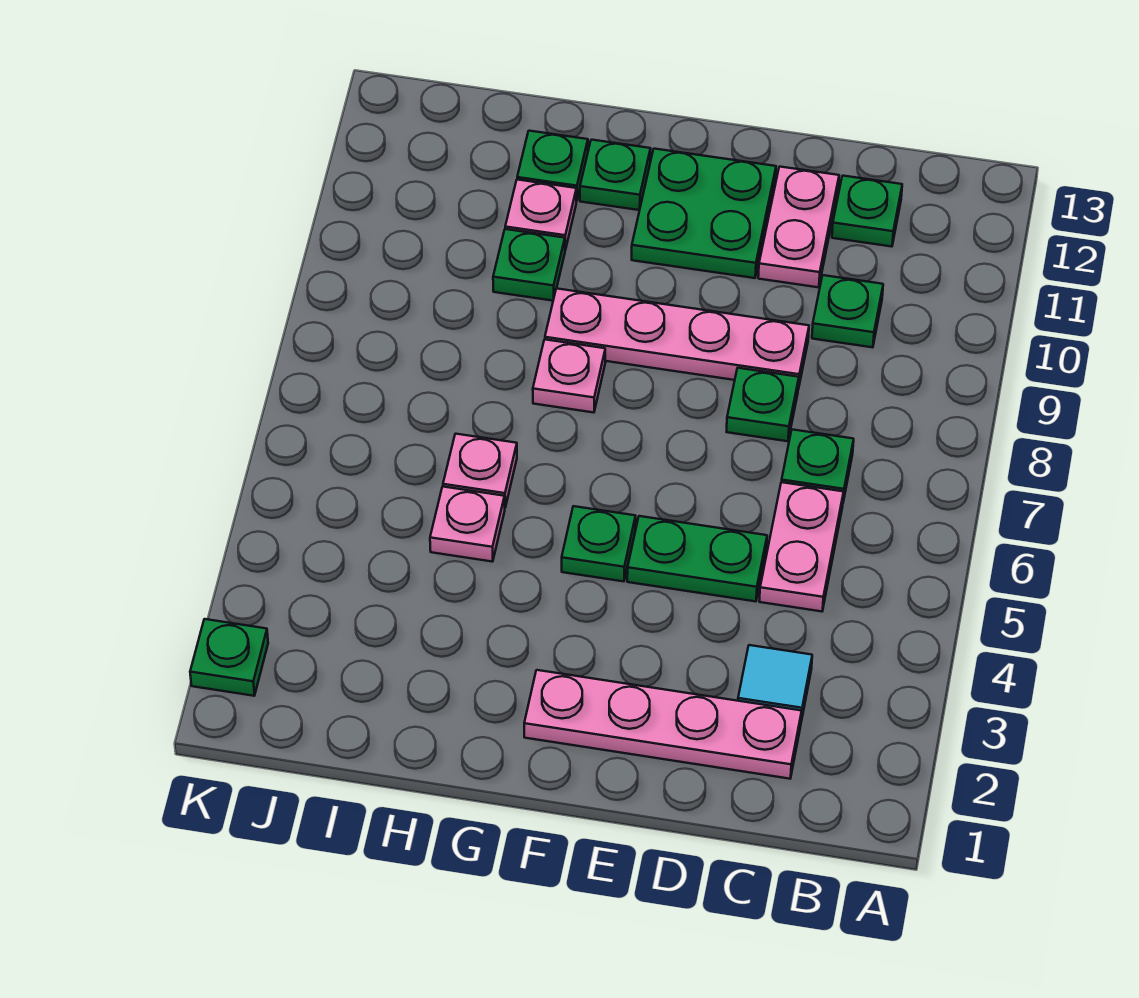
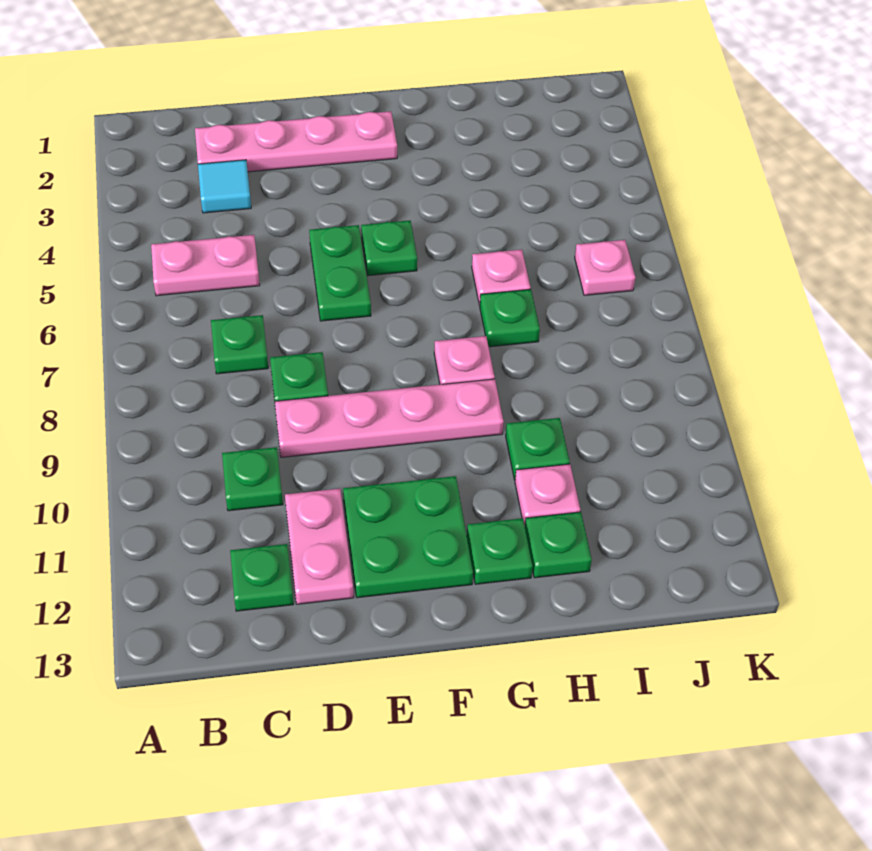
pink 1x2 plate [759,482,844,611] -> pink 1x2 plate turned to [151,235,260,296]
green 1x2 plate [627,516,767,601] -> green 1x2 plate turned to [309,225,371,321]
pink 1x1 plate [430,487,505,562] -> pink 1x1 plate moved to [575,240,635,295]
green 1x1 plate [190,619,268,696] -> green 1x1 plate moved to [480,289,540,347]

